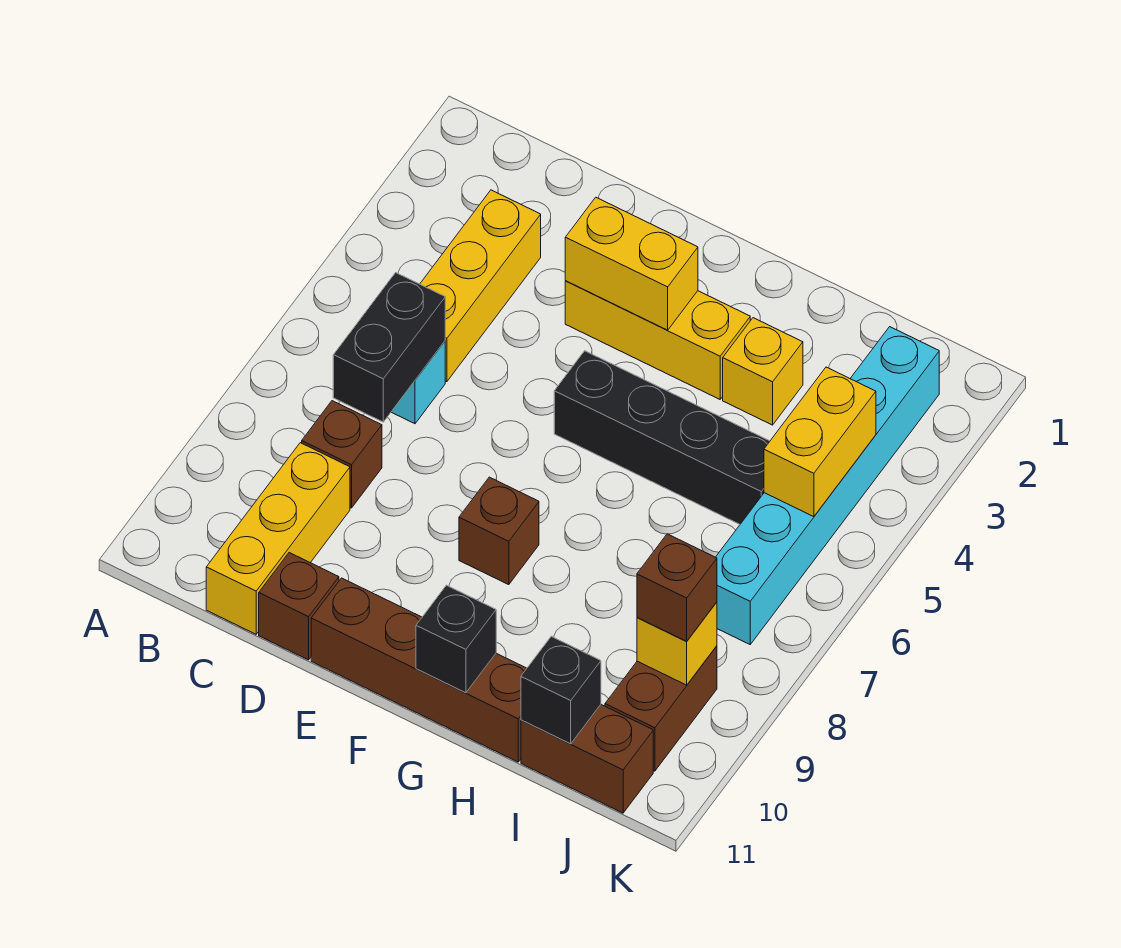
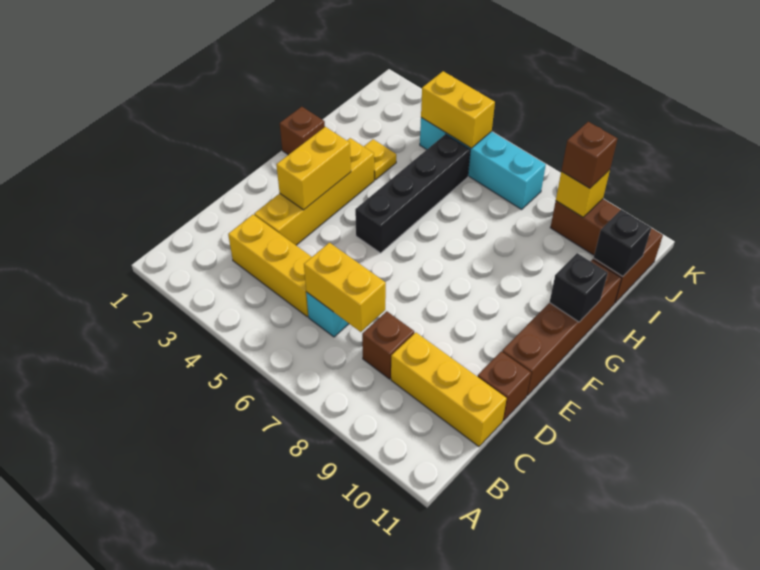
black 1x2 brick [333,273,445,422] -> yellow 1x2 brick [304,243,386,332]
yellow 1x3 brick [565,281,750,399] -> yellow 1x4 brick [254,138,374,245]
brown 1x1 brick [459,477,539,585] -> brown 1x1 brick moved to [280,107,325,155]
yellow 1x1 brick [723,318,803,425] -> yellow 1x1 plate [364,139,396,180]
cyan 1x6 brick [716,327,939,644] -> cyan 1x4 brick [420,118,546,209]

